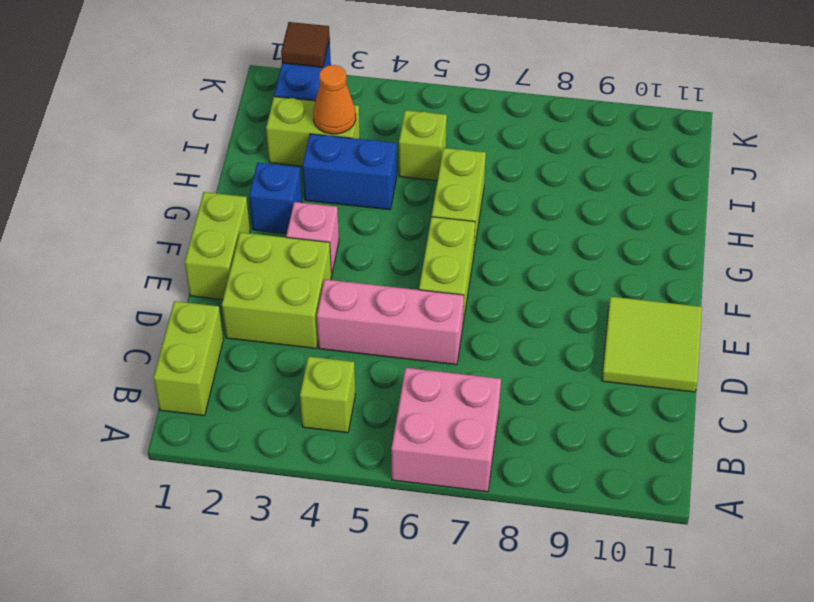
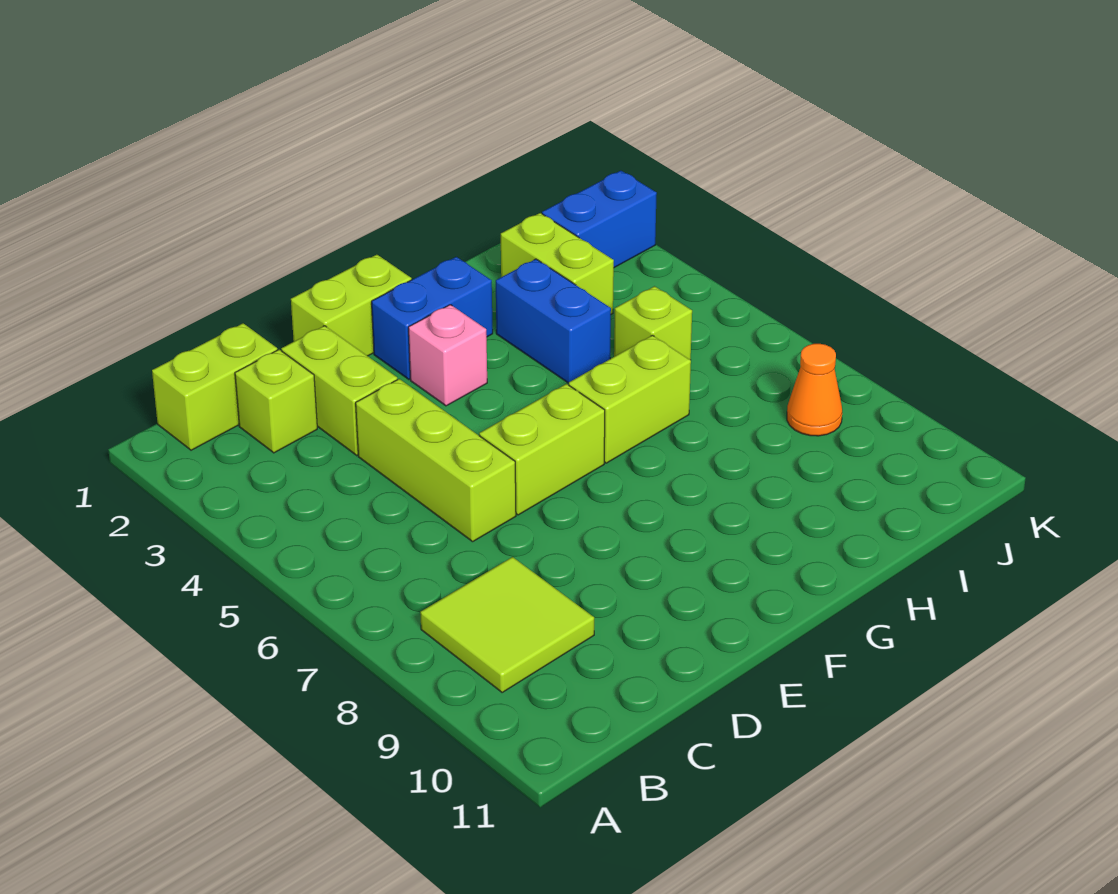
pink 2x2 brick [391,368,501,492] -> none
lime 1x1 brick [300,357,355,433] -> lime 1x1 brick moved to [235,350,317,453]
lime 2x2 brick [222,232,332,348] -> lime 1x2 brick [281,326,397,455]
pink 1x3 brick [317,279,464,365] -> lime 1x3 brick [356,379,516,542]
lime 2x2 tile [602,297,702,392] -> lime 2x2 tile moved to [420,557,594,693]
blue 1x1 brick [249,163,302,234] -> blue 1x2 brick [372,257,493,379]
orange 1x1 cone [313,65,356,134] -> orange 1x1 cone moved to [787,344,842,436]
brown 1x1 tile [281,22,330,67] -> none

